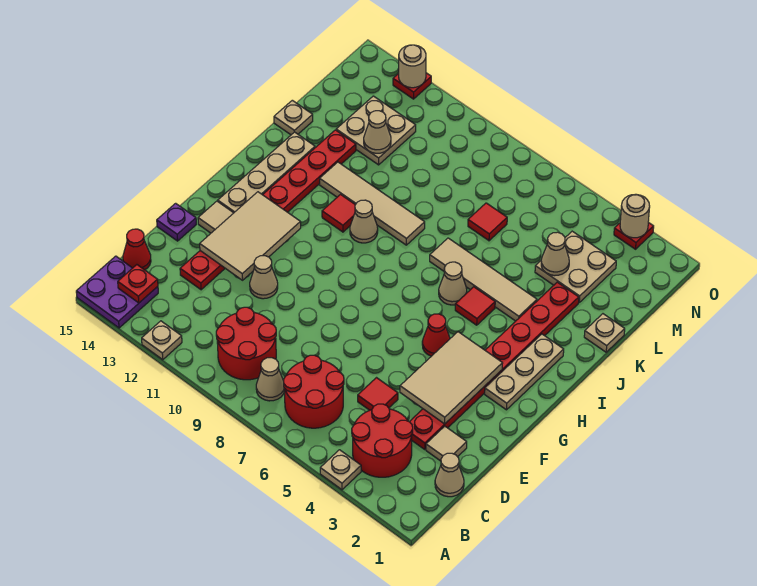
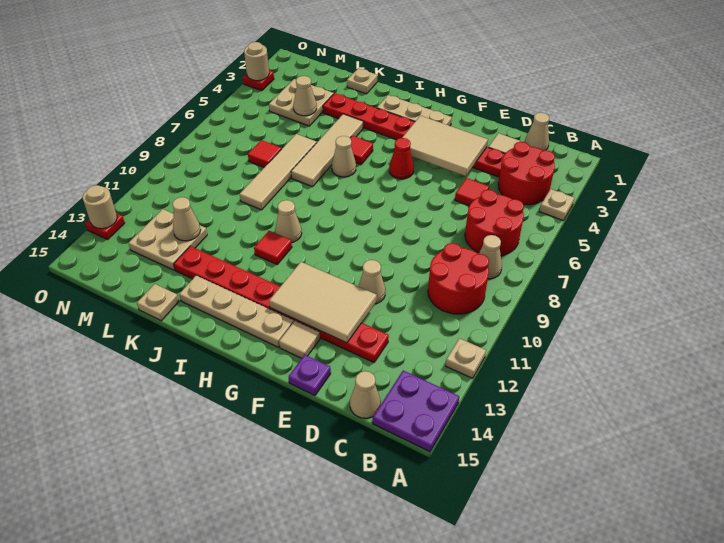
red 1x1 plate [118,265,158,303] -> none
red 1x1 cone [123,229,151,270] -> tan 1x1 cone [350,371,381,418]
tan 1x4 tile [320,162,425,245] -> tan 1x4 tile moved to [240,134,317,210]

